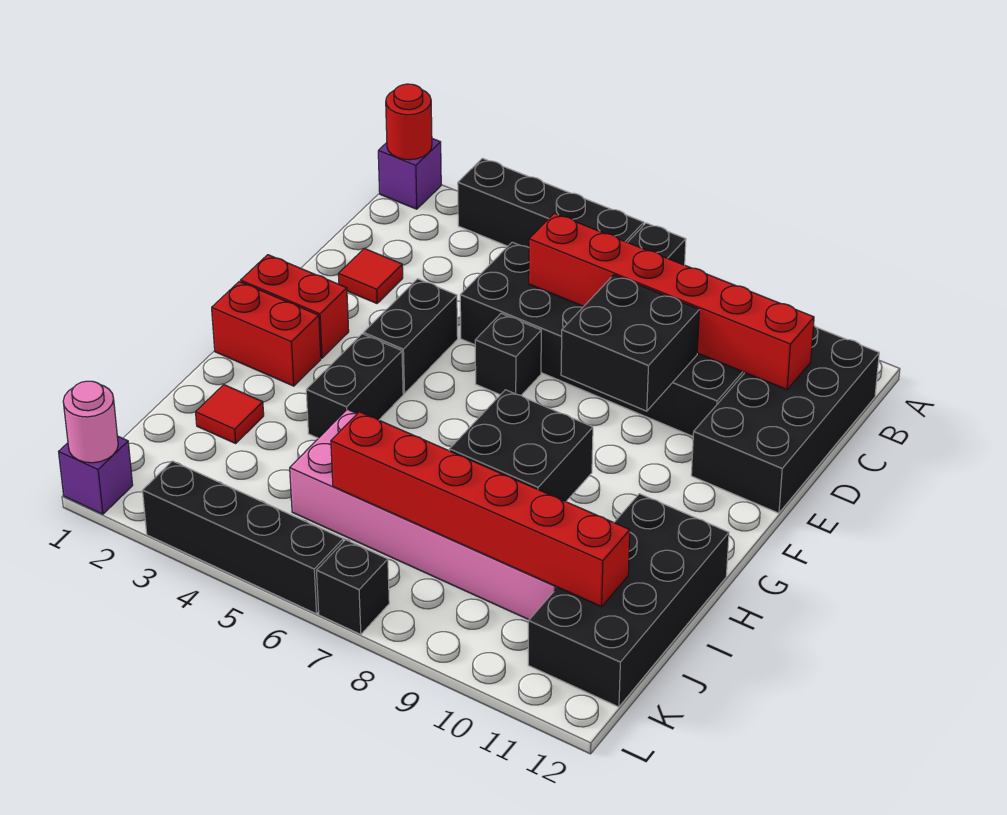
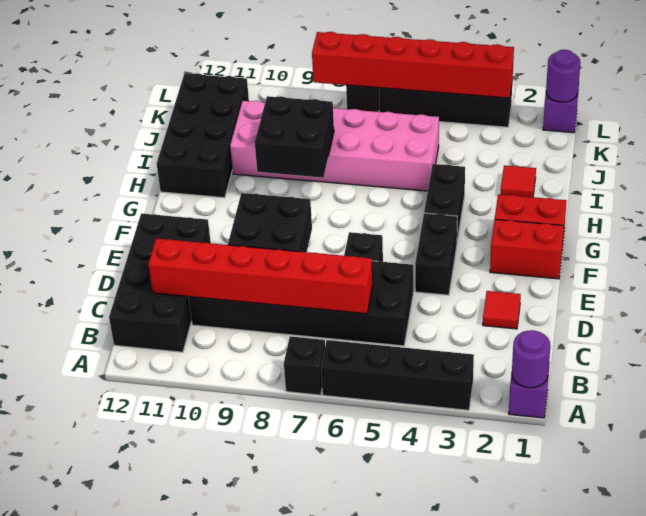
red 1x1 round brick [386,84,432,160] -> purple 1x1 round brick [512,330,550,388]
red 1x6 brick [331,412,630,607] -> red 1x6 brick moved to [312,32,514,98]
pink 1x1 round brick [63,381,118,463] -> purple 1x1 round brick [546,50,580,102]

